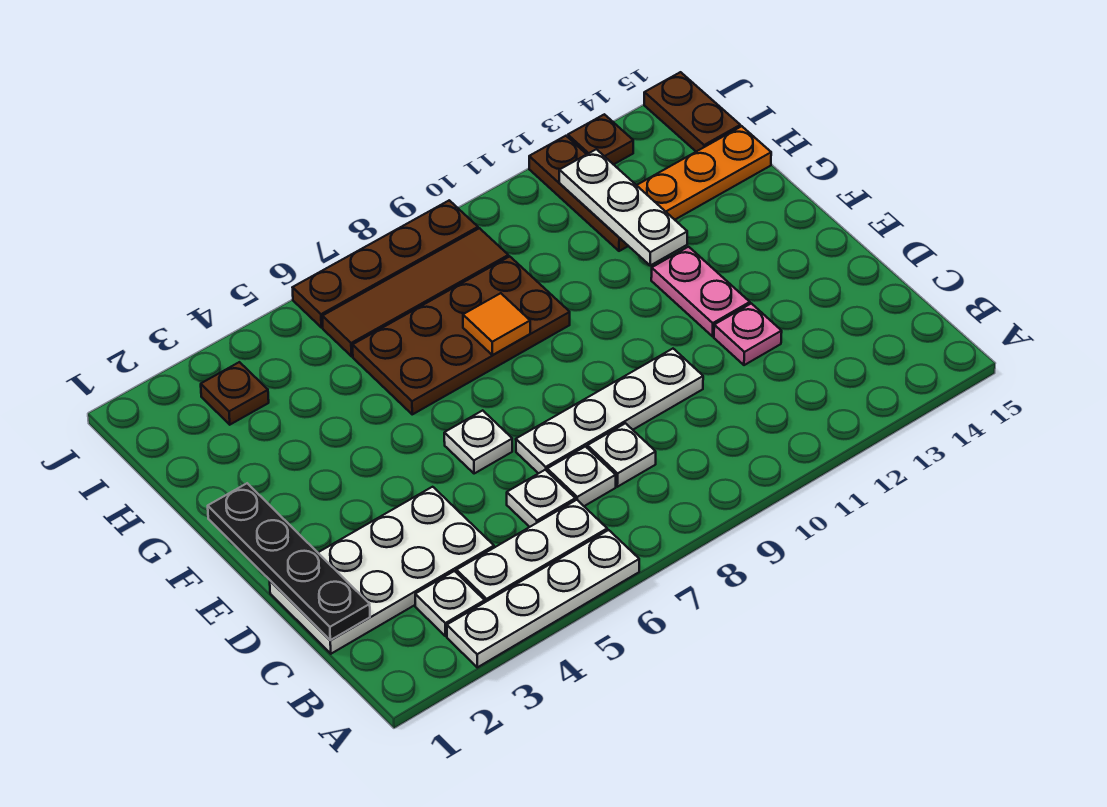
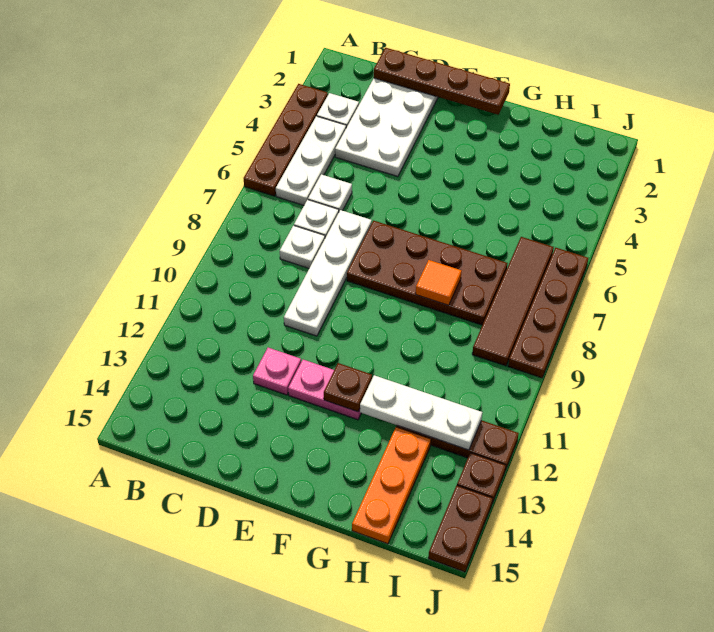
white 1x4 plate [447,530,639,667] -> brown 1x4 plate [244,84,328,196]
black 1x4 plate [208,483,370,640] -> brown 1x4 plate [374,48,510,115]
white 1x1 plate [444,410,512,474] -> none
brown 2x4 plate [353,256,570,414] -> brown 2x4 plate turned to [347,221,508,325]
brown 1x1 plate [201,362,269,425] -> brown 1x1 plate moved to [324,363,372,412]
brown 1x2 plate [644,72,740,152] -> brown 1x2 plate turned to [428,486,493,572]

